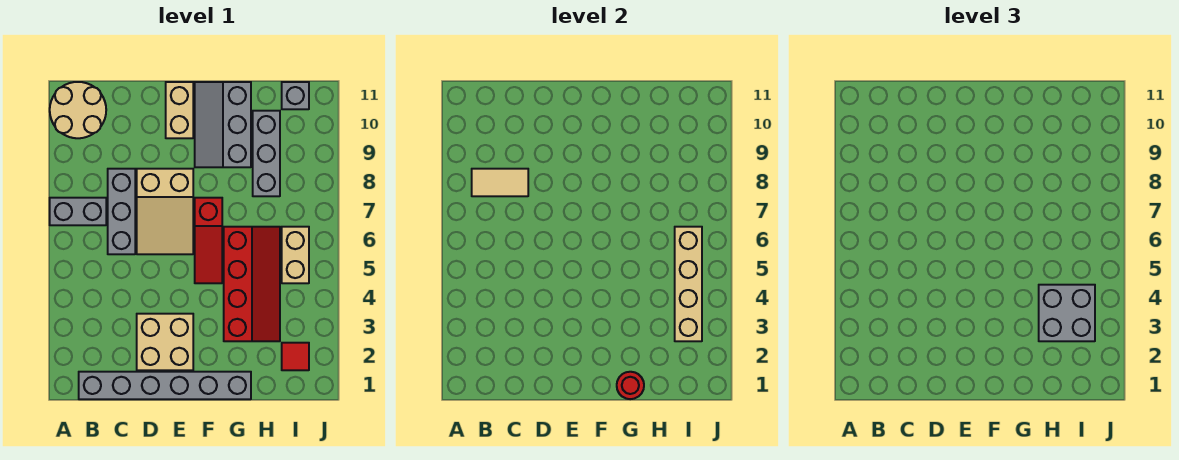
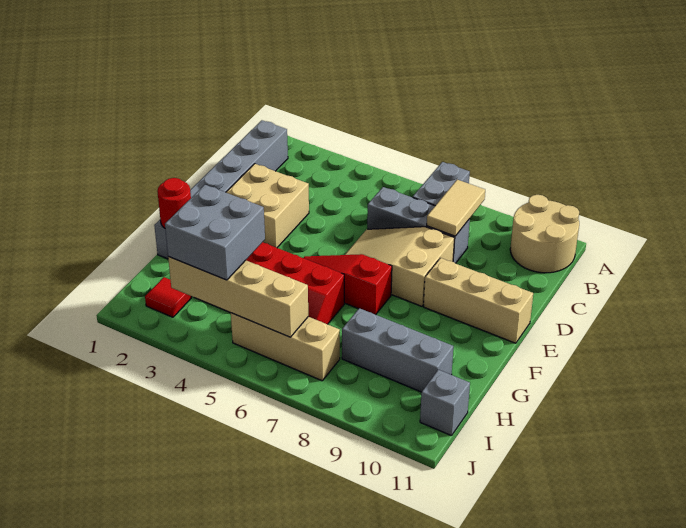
tan 1x2 brick [166,82,193,138] -> tan 1x3 brick [424,258,533,343]
grey 2x3 slope [195,82,251,167] -> none
tan 1x2 brick [282,227,309,283] -> tan 1x3 brick [231,313,340,381]

